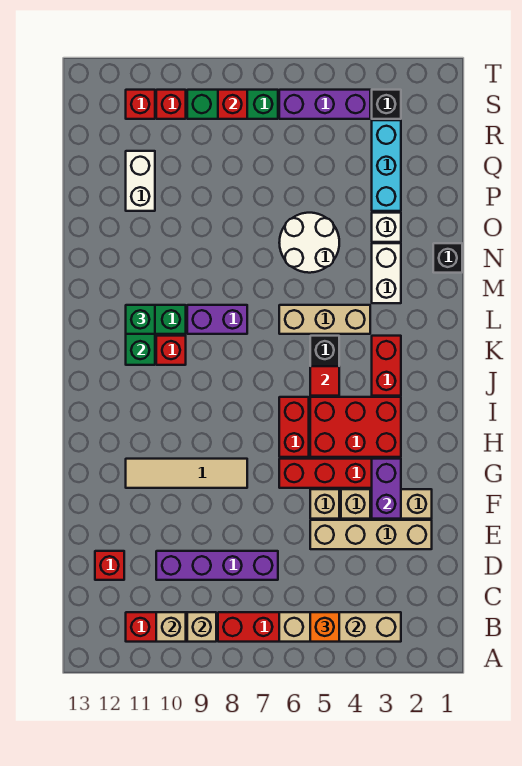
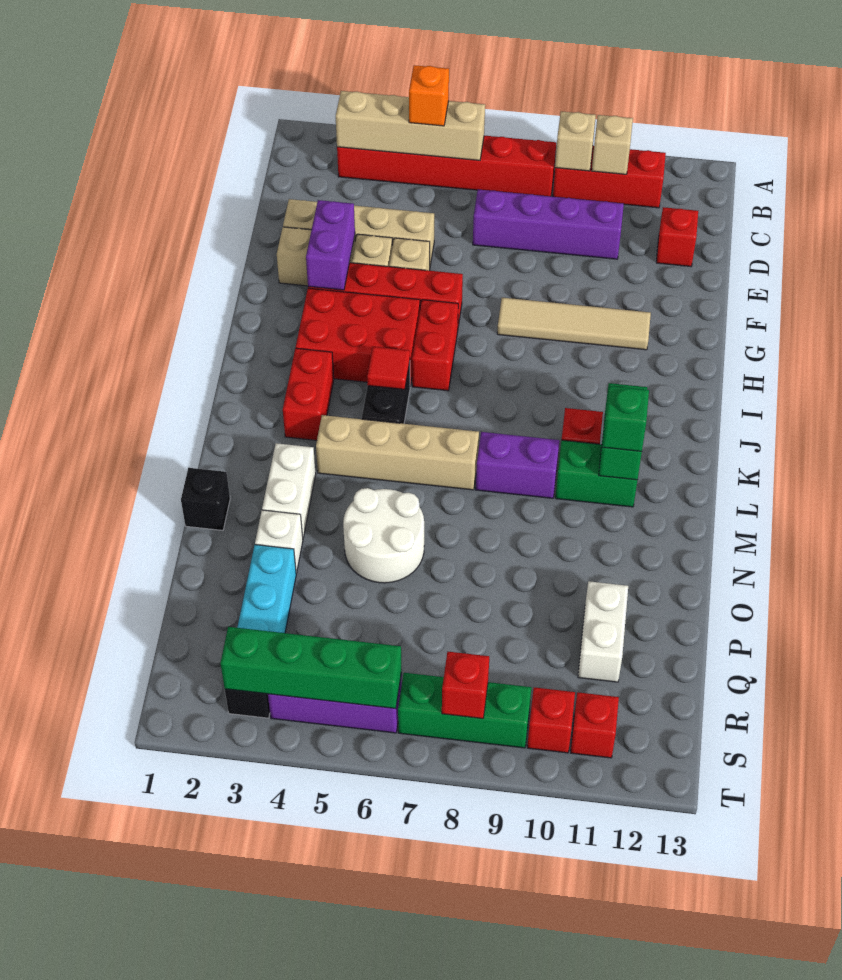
tan 1x3 brick [279,305,370,334] -> tan 1x4 brick [316,415,479,490]
none -> green 1x4 brick [220,627,402,709]

